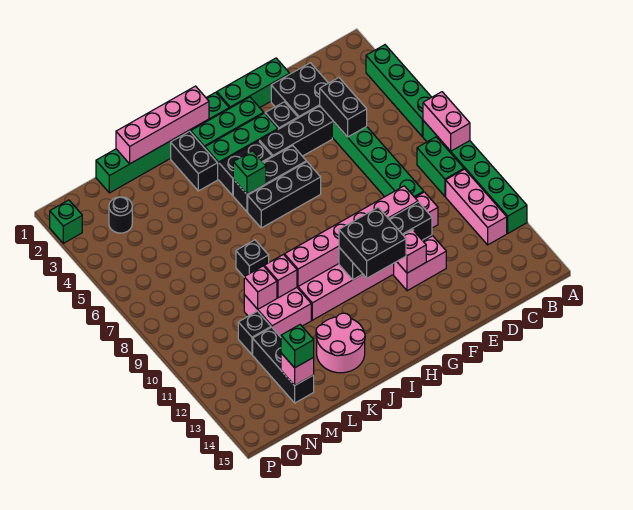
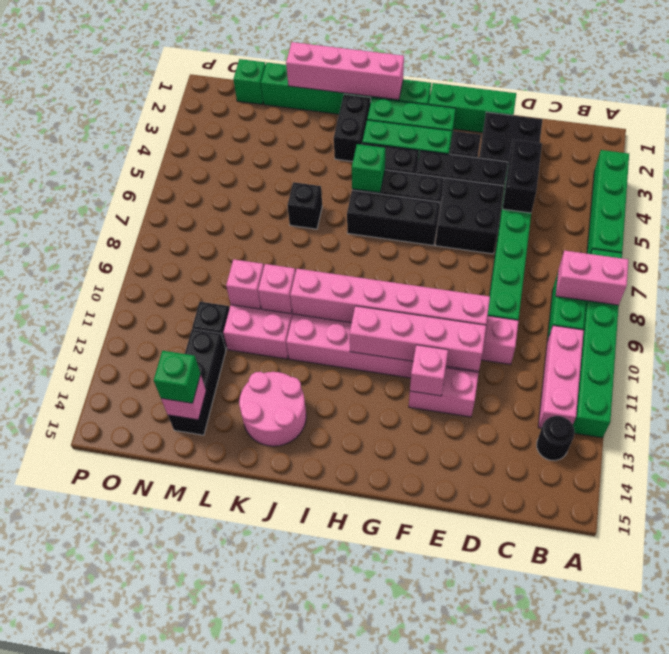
pink 1x2 brick [423,92,470,151] -> pink 1x2 brick turned to [556,251,628,305]
black 1x4 brick [339,202,432,280] -> pink 1x4 brick [350,306,486,371]
black 2x2 brick [339,207,406,278] -> black 2x2 brick moved to [436,178,504,254]
black 1x1 brick [236,240,269,277] -> black 1x1 brick moved to [287,182,322,229]
black 1x1 round brick [109,197,132,233] -> black 1x1 round brick moved to [537,416,575,461]
green 1x1 brick [50,200,82,243] -> green 1x1 brick moved to [233,59,266,104]

